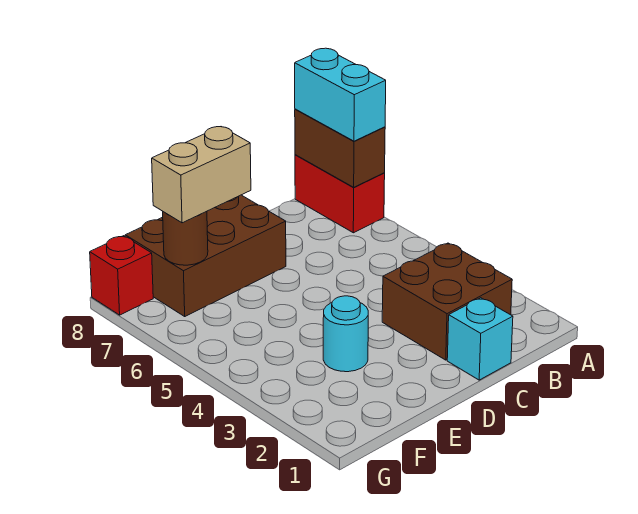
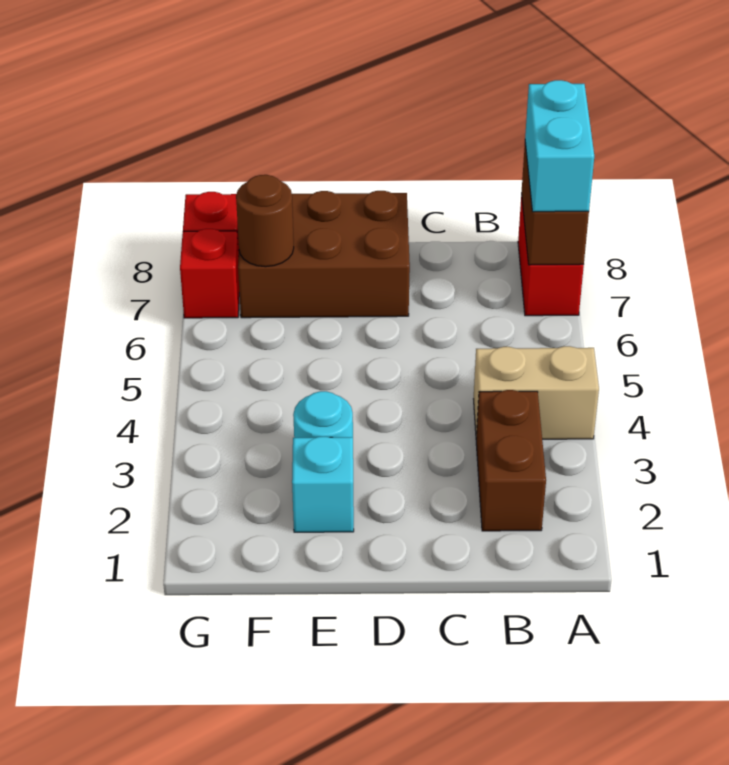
brown 2x2 brick [382,243,512,360] -> brown 1x2 brick [476,390,546,531]
cyan 1x1 brick [447,298,513,380] -> cyan 1x1 brick moved to [292,437,354,532]
tan 1x2 brick [152,127,251,223] -> tan 1x2 brick moved to [474,346,599,439]
none -> red 1x1 brick [180,229,239,318]

